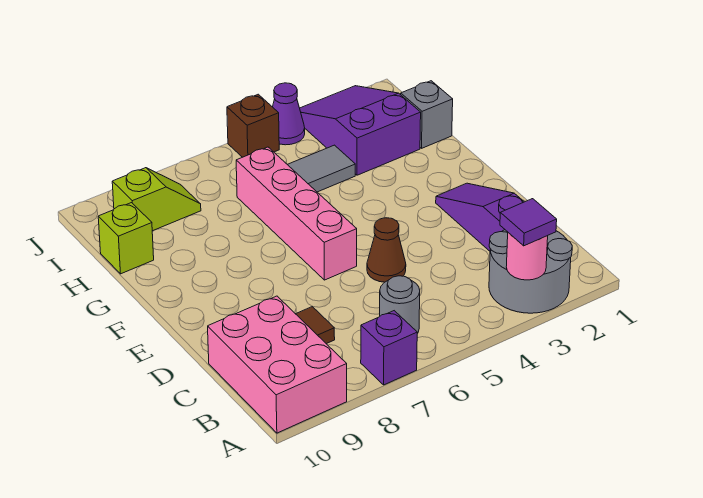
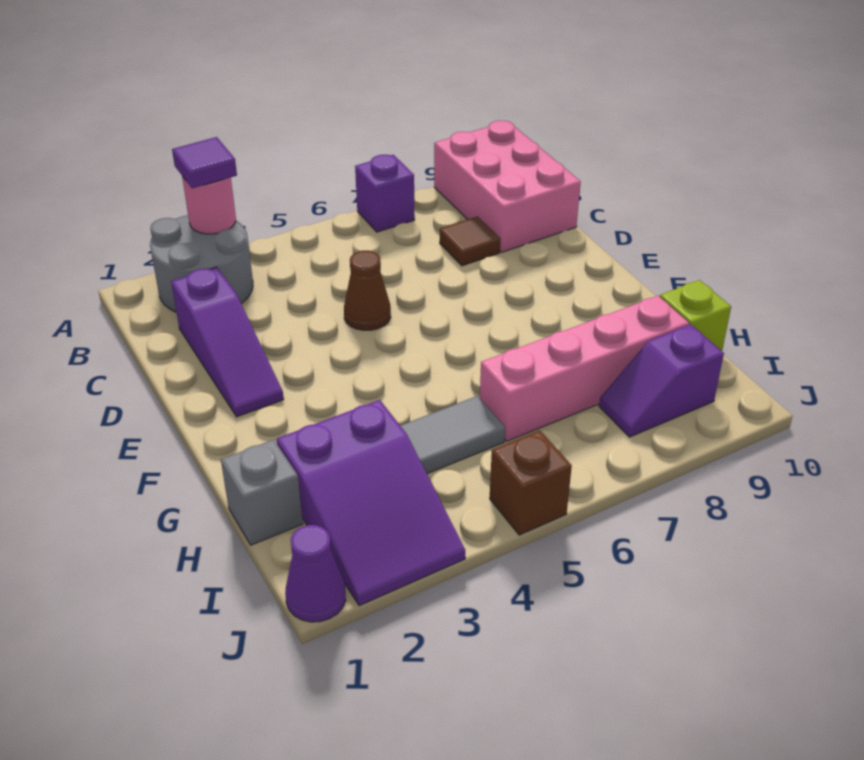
grey 1x1 round brick [380,276,420,334] -> none
pink 1x4 brick [236,147,357,280] -> pink 1x4 brick turned to [480,296,689,441]
lime 1x2 slope [112,168,201,231] -> purple 1x2 slope [599,324,724,437]
purple 1x1 cone [273,83,305,145] -> purple 1x1 cone moved to [285,525,346,622]

